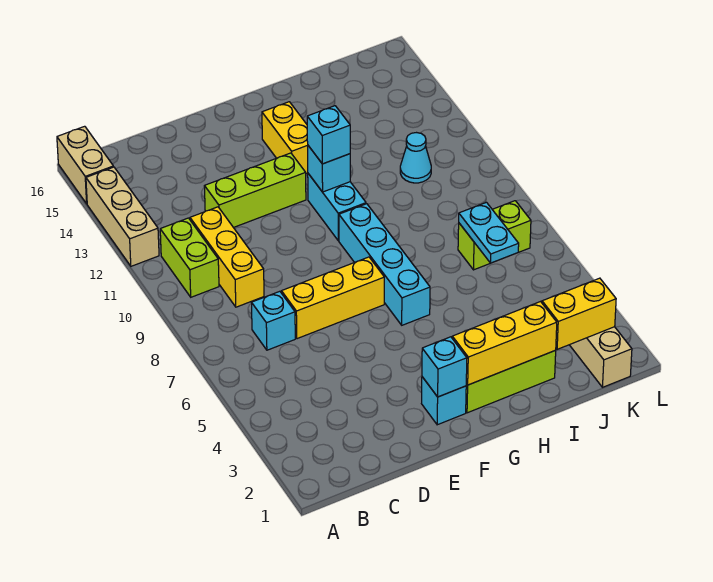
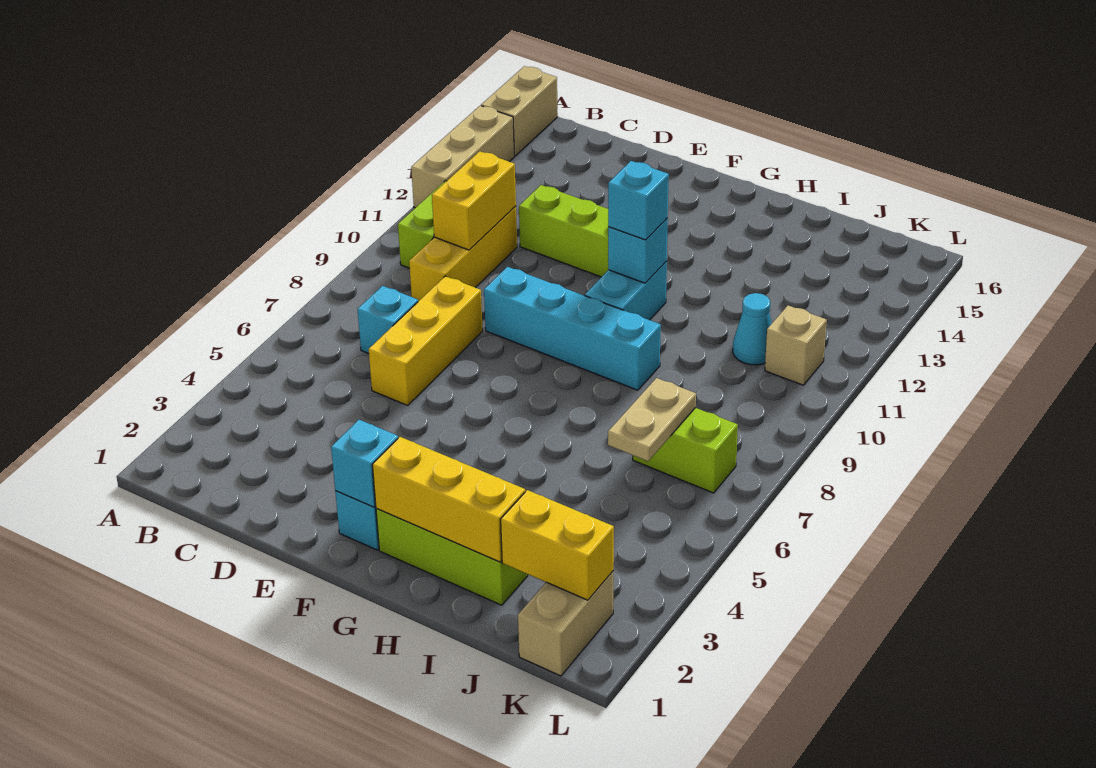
yellow 1x3 brick [281,257,384,339] -> yellow 1x3 brick turned to [369,276,483,406]
cyan 1x4 brick [339,204,430,325] -> cyan 1x4 brick turned to [484,267,661,390]
yellow 1x2 brick [262,102,308,174] -> yellow 1x2 brick moved to [432,151,516,250]
cyan 1x2 plate [459,202,519,263] -> tan 1x2 plate [608,378,696,461]
none -> tan 1x1 brick [765,305,827,385]

